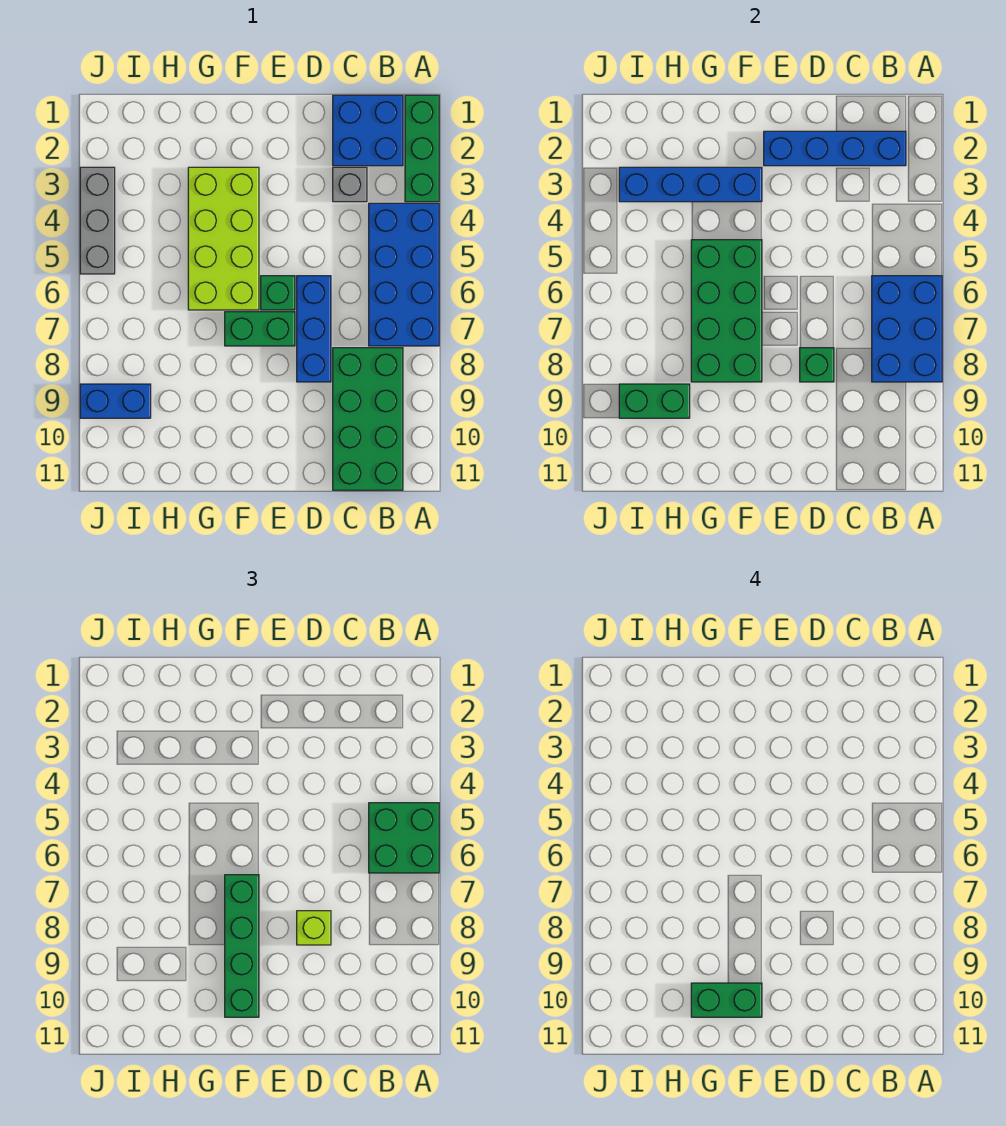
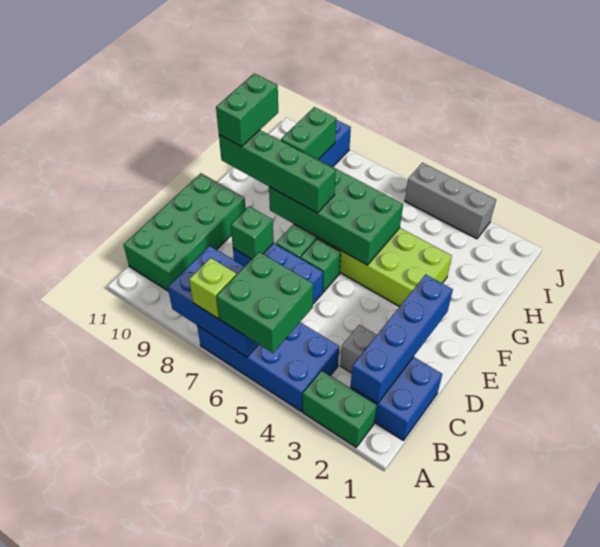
green 1x3 brick [405,95,439,202] -> green 1x2 brick [303,370,377,447]
green 2x4 brick [333,348,403,490] -> green 2x4 brick turned to [124,173,246,291]
lime 1x1 brick [297,911,331,945] -> lime 1x1 brick moved to [189,258,236,318]
blue 1x4 brick [619,167,762,202] -> none

